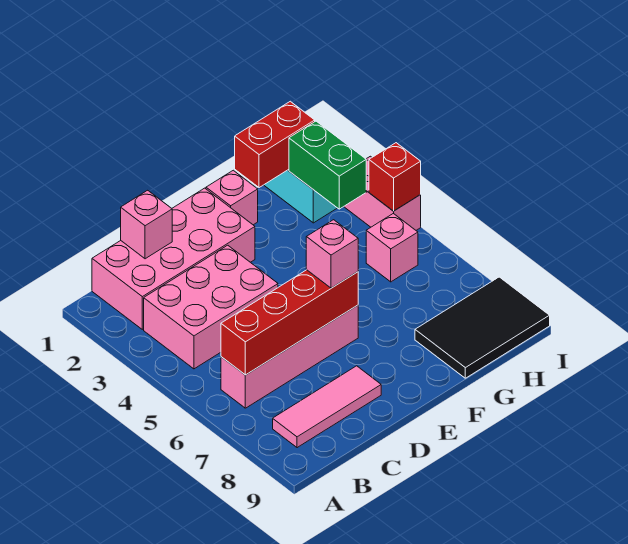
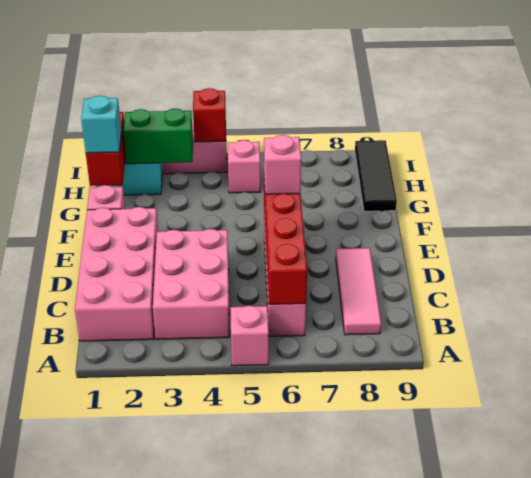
pink 1x1 brick [121,190,172,259] -> pink 1x1 brick moved to [230,306,269,366]
none -> cyan 1x1 brick [81,96,121,153]
black 2x3 tile [415,277,550,378] -> black 1x3 tile [355,140,397,211]

